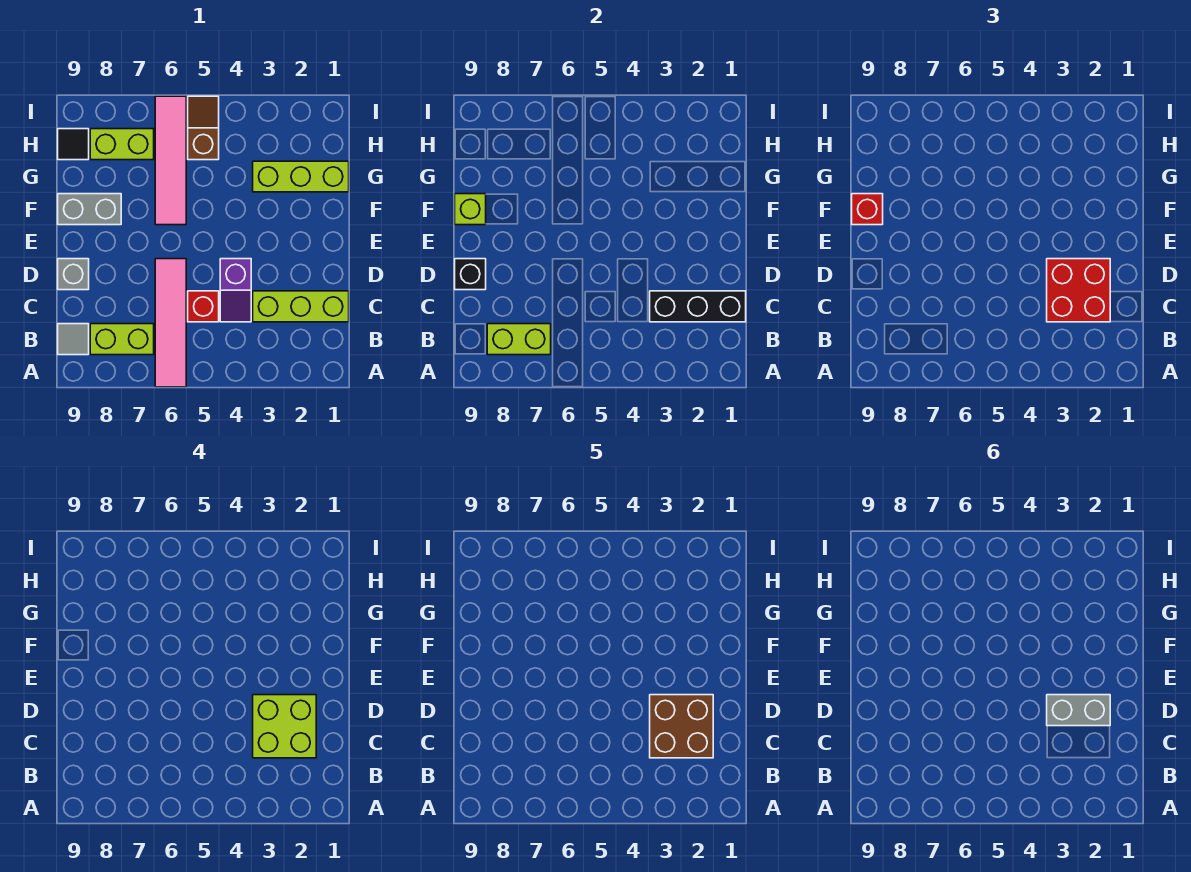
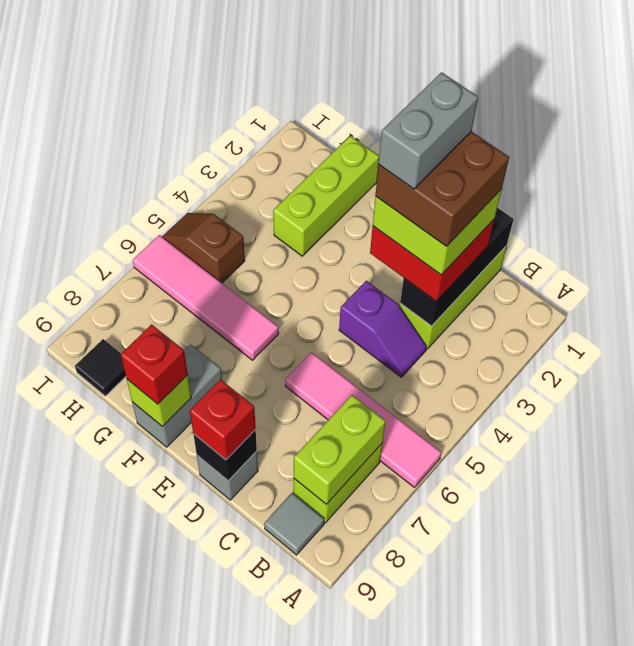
red 1x1 brick [188,291,219,322] -> red 1x1 brick moved to [190,380,256,460]
lime 1x2 brick [90,129,154,160] -> none

